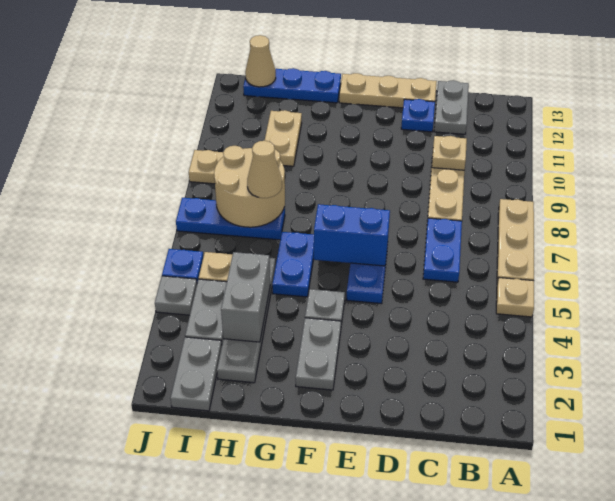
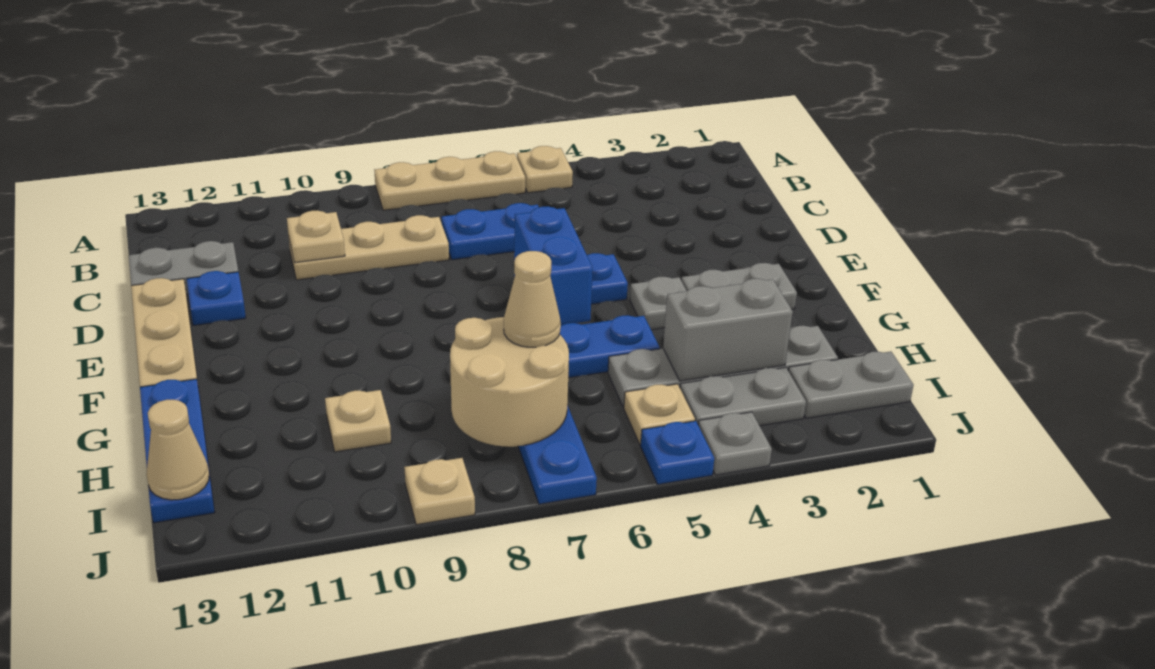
tan 1x2 plate [265,110,302,166] -> tan 1x1 plate [325,390,391,452]

